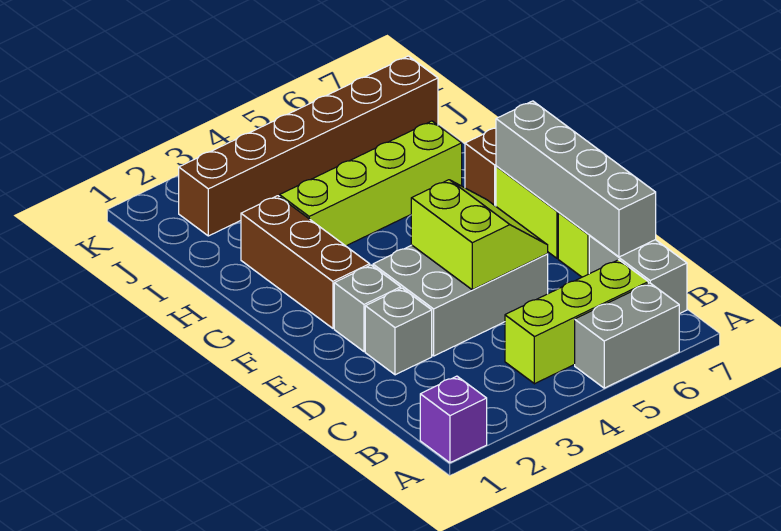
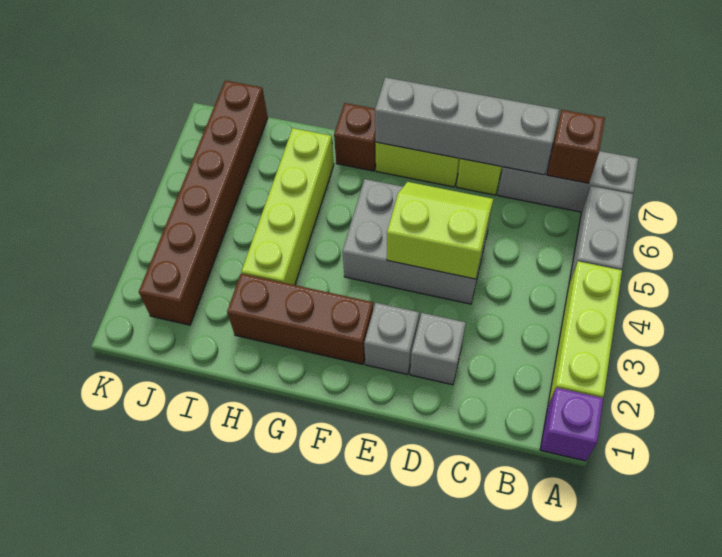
lime 1x3 brick [505,260,648,384] -> lime 1x3 brick moved to [548,261,622,406]
grey 1x2 brick [589,236,687,314] -> grey 1x3 brick [498,144,638,212]
none -> brown 1x1 brick [547,110,605,183]
grey 2x3 brick [373,245,548,356] -> grey 2x3 brick turned to [342,179,492,304]

